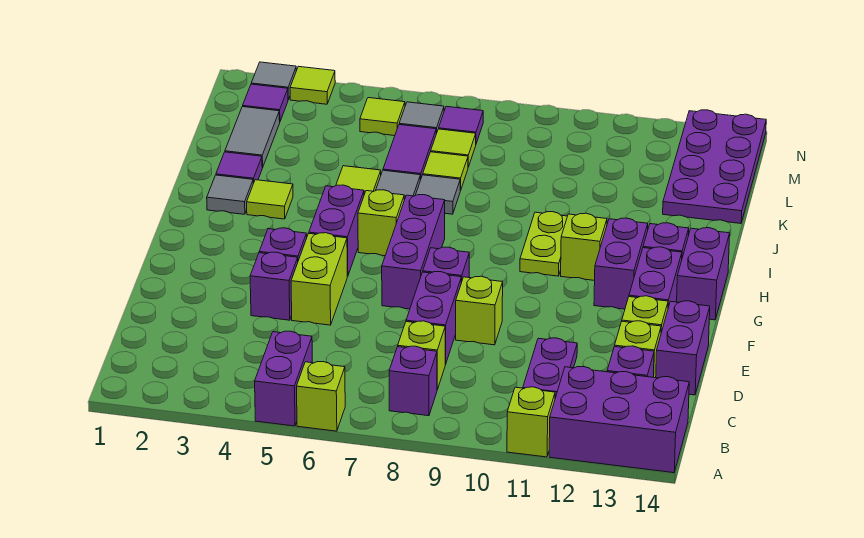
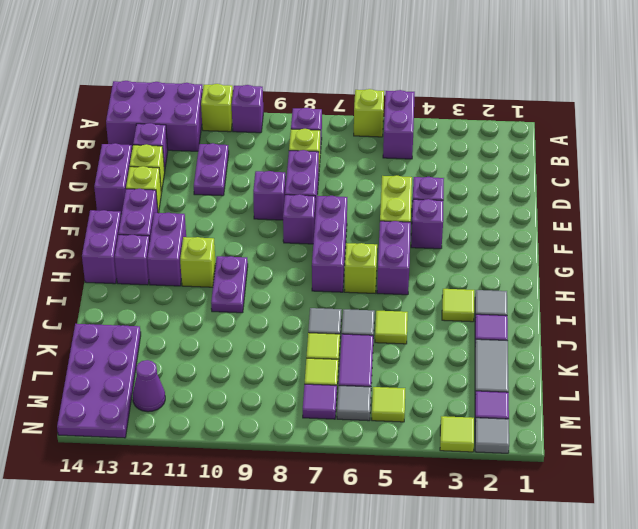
none -> purple 1x1 brick [232,85,263,133]
lime 1x1 brick [456,276,503,345] -> purple 1x1 brick [253,171,286,220]
lime 1x2 plate [520,212,567,276] -> purple 1x2 plate [211,256,248,313]
none -> purple 1x1 cone [133,360,165,412]

